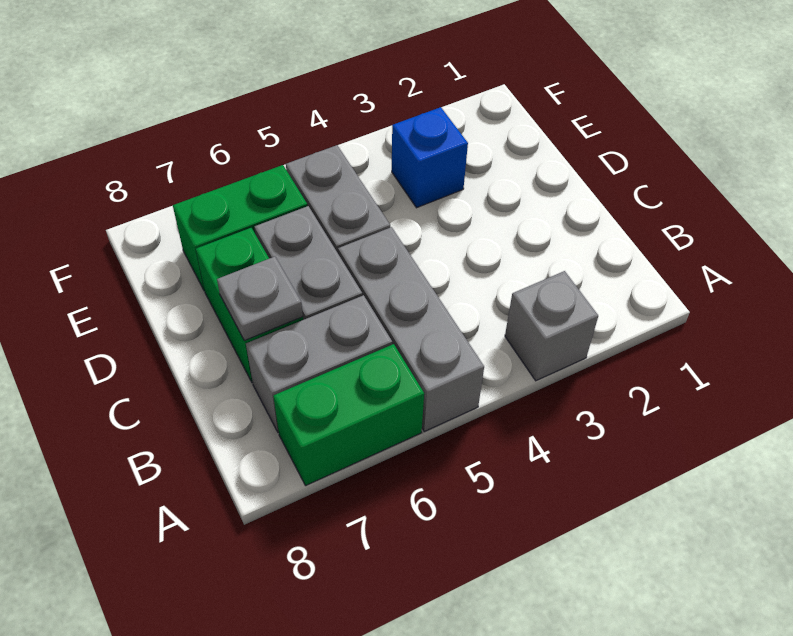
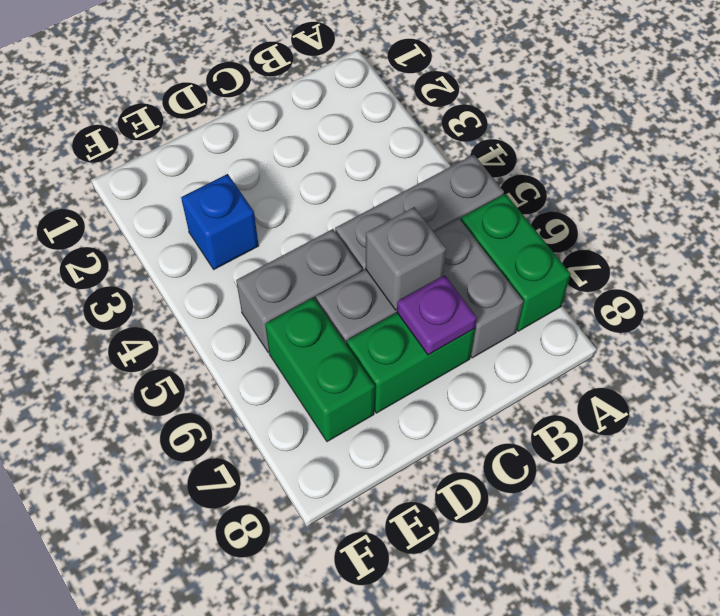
grey 1x1 brick [505,271,598,381] -> grey 1x1 brick moved to [366,207,446,310]
grey 1x1 plate [217,257,303,340] -> purple 1x1 plate [397,275,477,355]

